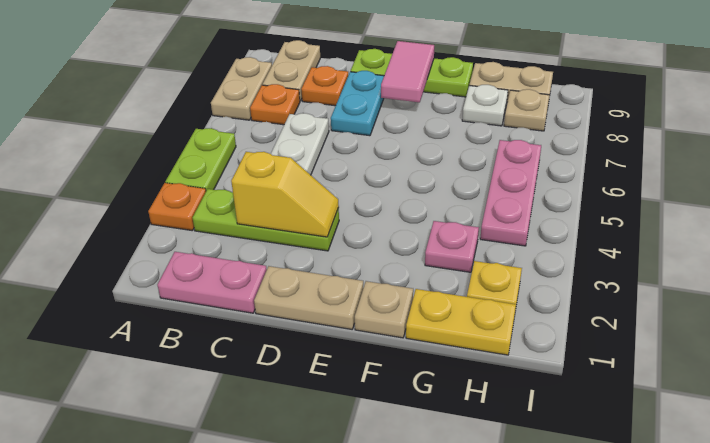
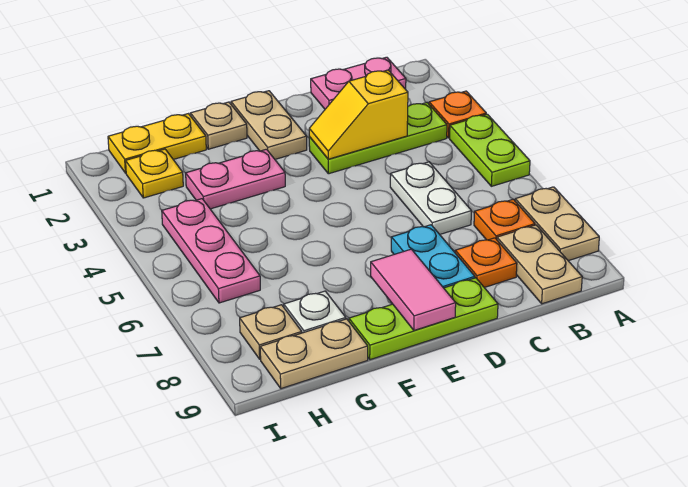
tan 1x2 plate [254,266,363,329] -> tan 1x2 plate turned to [231,91,307,159]
pink 1x1 plate [425,221,479,272] -> pink 1x2 plate [186,149,285,209]

